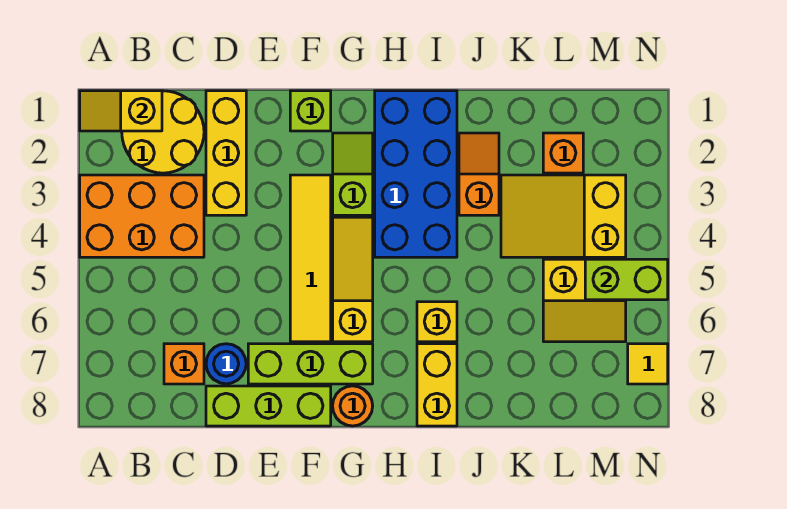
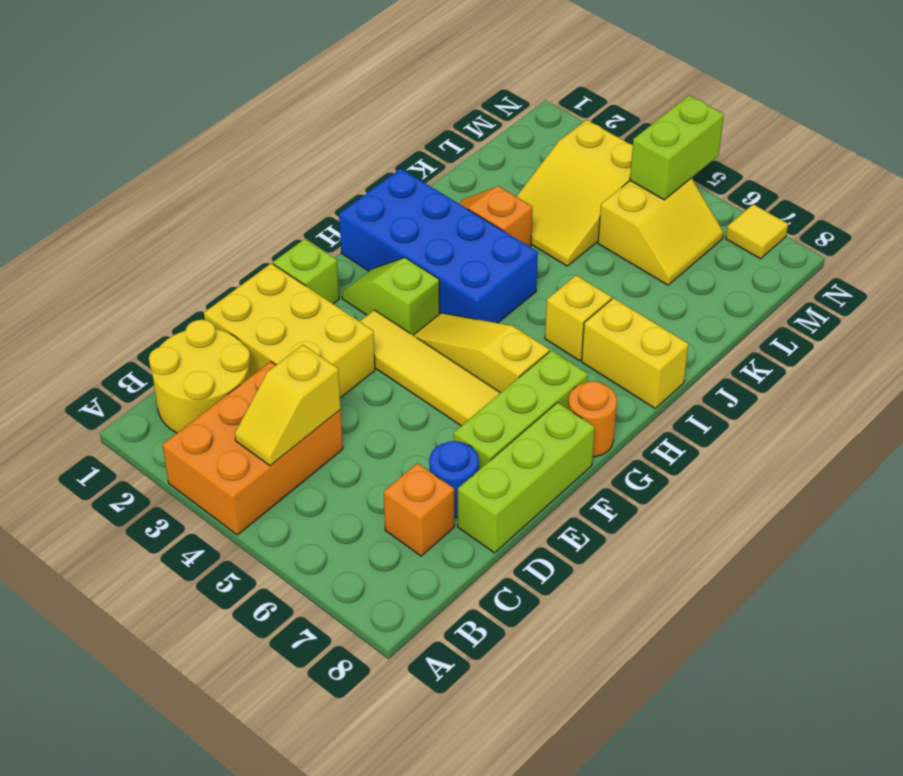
yellow 1x2 slope [80,91,162,131] -> yellow 1x2 slope moved to [235,345,341,466]
yellow 1x3 brick [206,91,246,215] -> yellow 2x3 brick [204,263,375,398]
orange 1x1 brick [543,133,583,173] -> none

